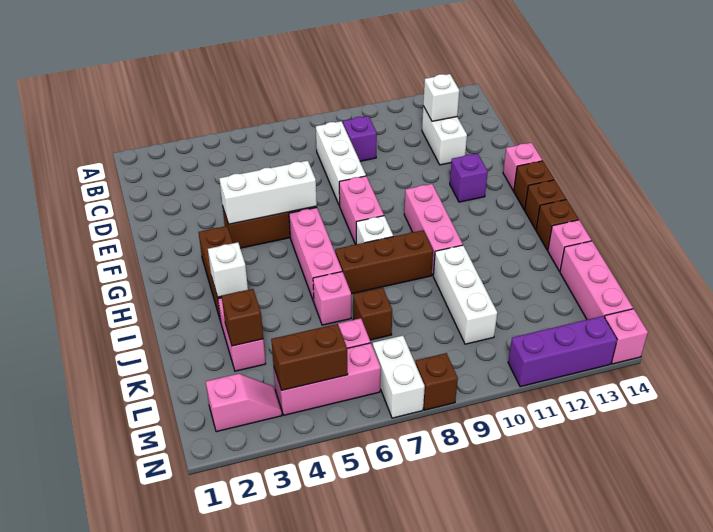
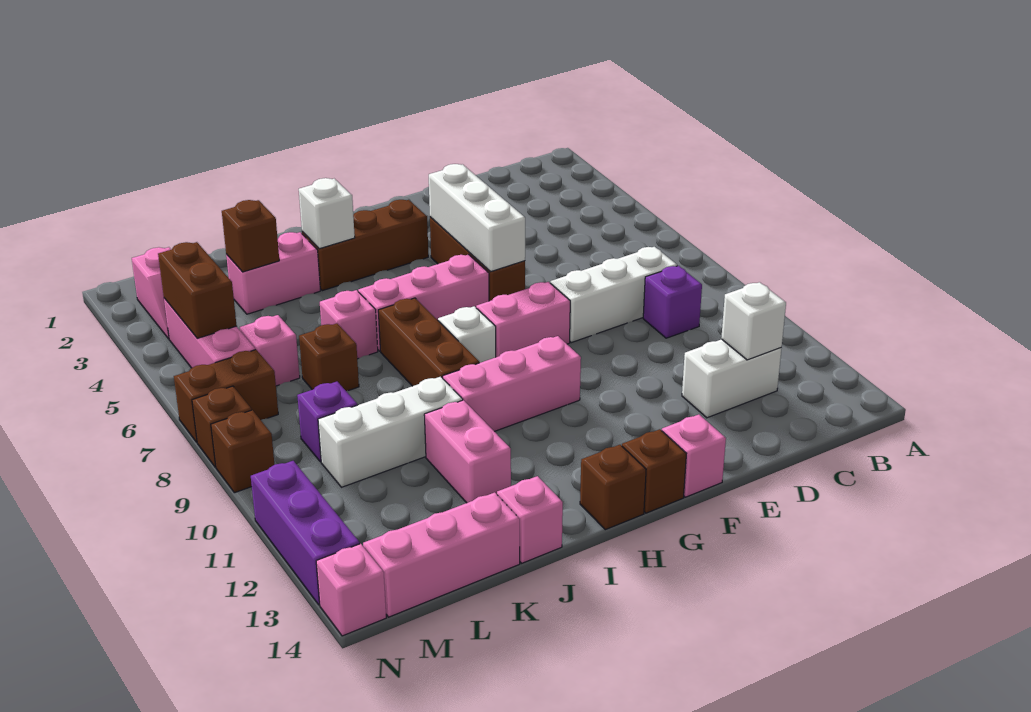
purple 1x1 brick [450,154,488,202] -> purple 1x1 brick moved to [297,382,357,462]
brown 1x1 brick [536,200,579,250] -> brown 1x1 brick moved to [211,410,275,493]
none -> pink 1x2 brick [424,400,511,503]
white 1x2 brick [372,336,425,418] -> brown 1x2 brick [174,350,278,442]

